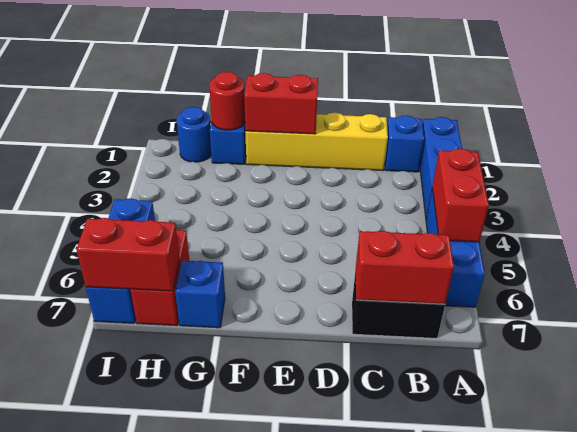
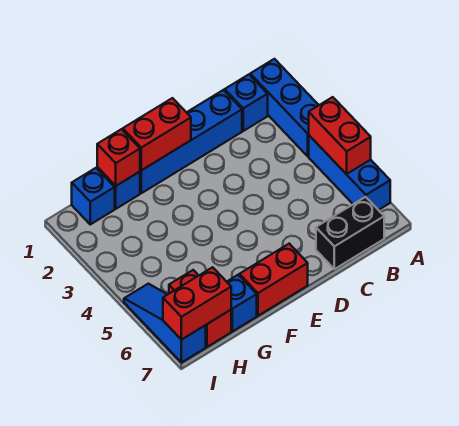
red 1x2 brick [356,231,454,304] -> red 1x2 brick moved to [239,244,308,316]
yellow 1x4 brick [245,113,388,171] -> blue 1x4 brick [140,90,242,193]
red 1x1 round brick [209,72,245,130] -> red 1x1 brick [97,129,140,186]
blue 1x1 round brick [177,107,211,162] -> blue 1x1 brick [72,168,115,224]
blue 1x3 brick [86,198,155,323] -> blue 1x3 slope [124,284,206,363]

